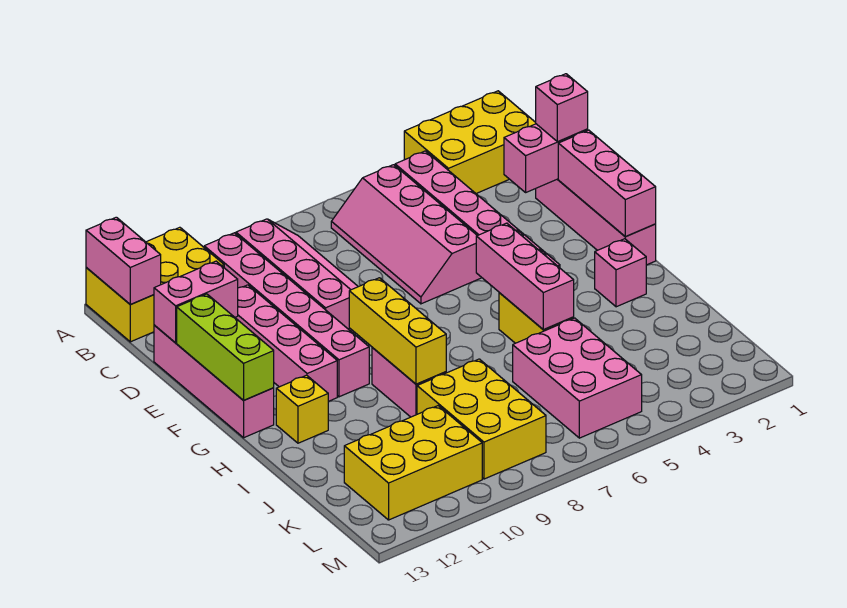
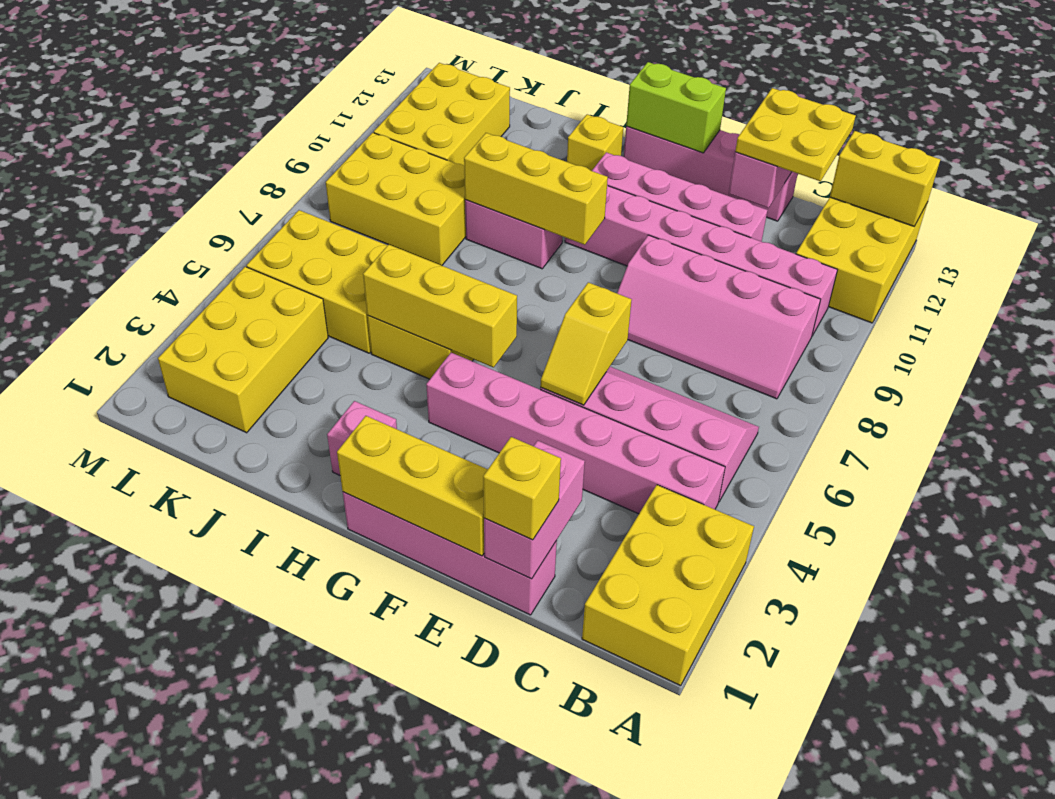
pink 1x2 brick [86,217,161,304] -> yellow 1x2 brick [830,131,940,226]
none -> yellow 2x2 plate [735,88,856,181]
pink 1x1 brick [536,74,588,142] -> yellow 1x1 brick [483,437,561,540]
pink 1x3 brick [558,130,656,236] -> yellow 1x3 brick [337,416,488,556]
none -> yellow 1x2 slope [540,282,632,405]
lime 1x3 brick [177,294,274,401] -> lime 1x2 brick [626,62,726,153]
pink 1x3 brick [476,223,574,329] -> yellow 1x3 brick [363,244,517,368]
pink 2x3 brick [513,318,642,438] -> yellow 2x3 brick [246,210,388,353]
none -> yellow 2x3 brick [158,267,328,433]

